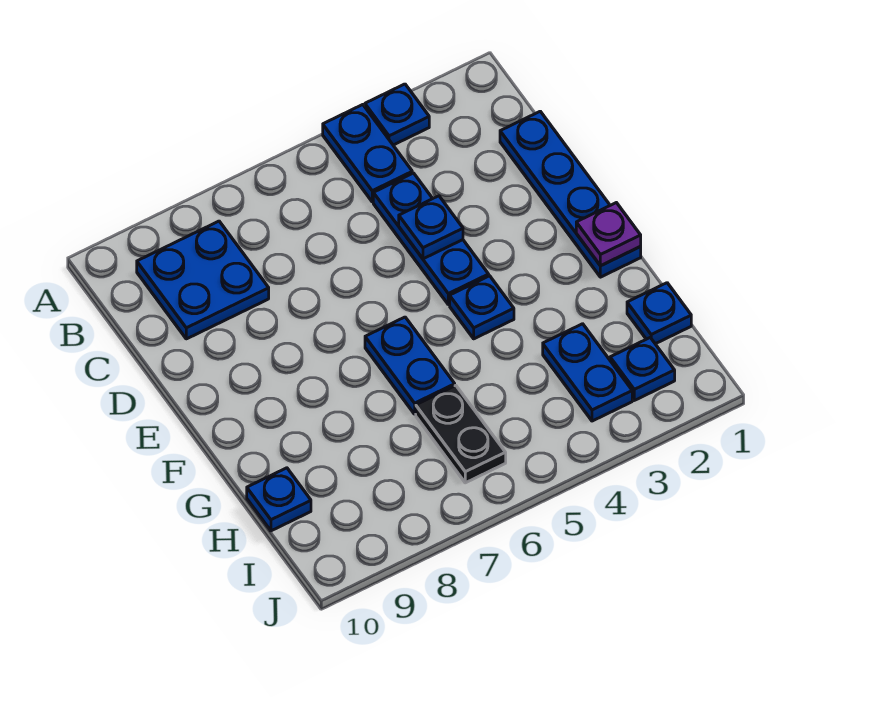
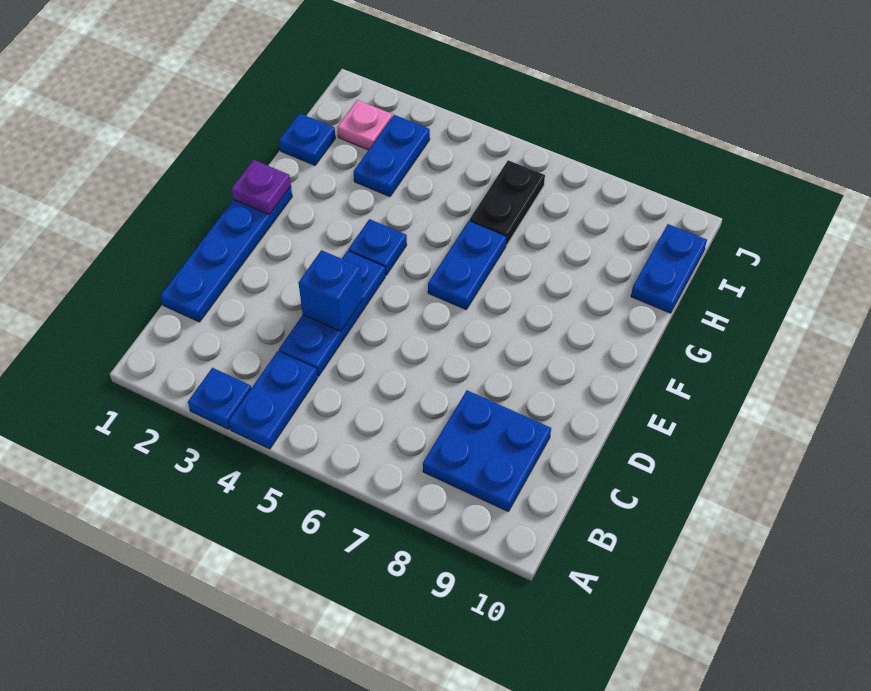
blue 1x1 plate [399,196,463,259] -> blue 1x1 brick [299,250,363,331]
blue 1x1 plate [247,468,311,531] -> blue 1x2 plate [631,224,707,313]
blue 1x1 plate [610,338,675,400] -> pink 1x1 plate [337,100,392,150]

